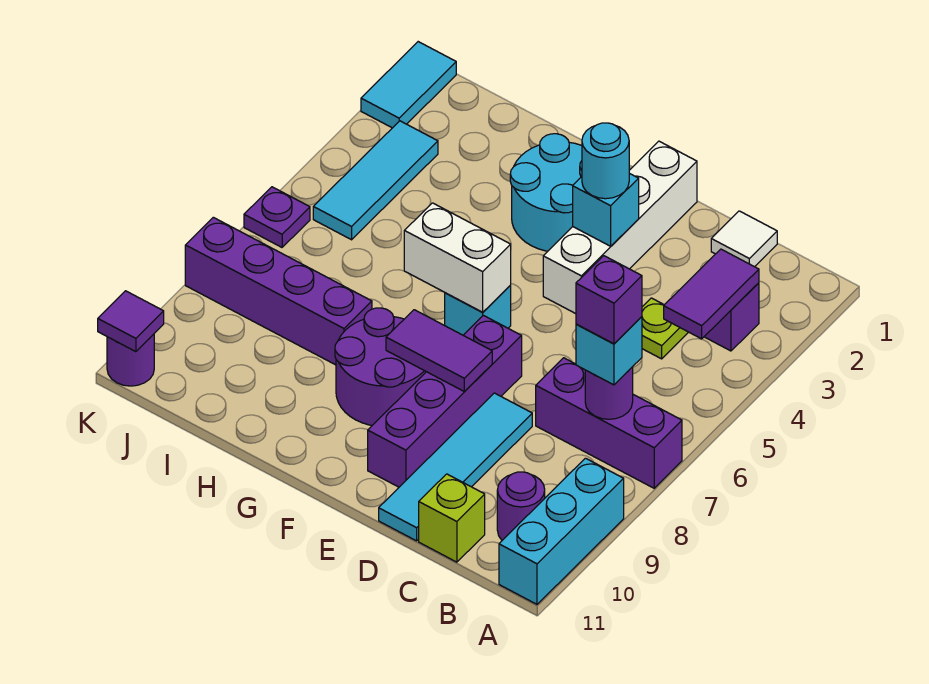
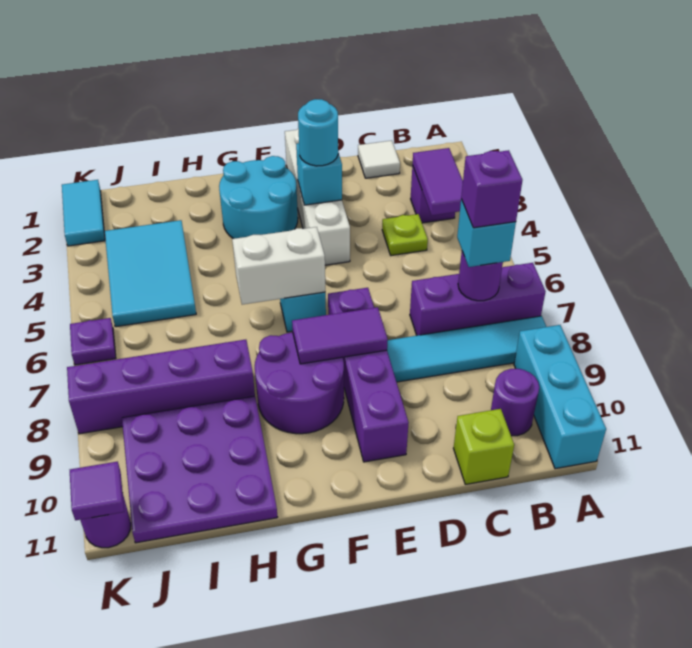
cyan 1x4 tile [379,393,532,541] -> cyan 1x4 tile turned to [387,316,546,382]
none -> purple 3x3 plate [122,396,277,543]
cyan 1x3 tile [313,121,438,240] -> cyan 2x3 tile [105,220,196,327]

